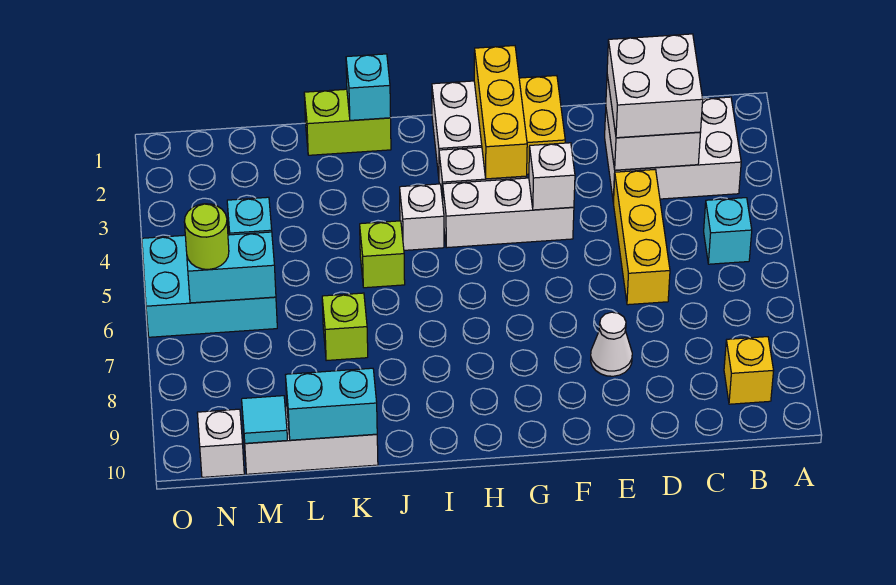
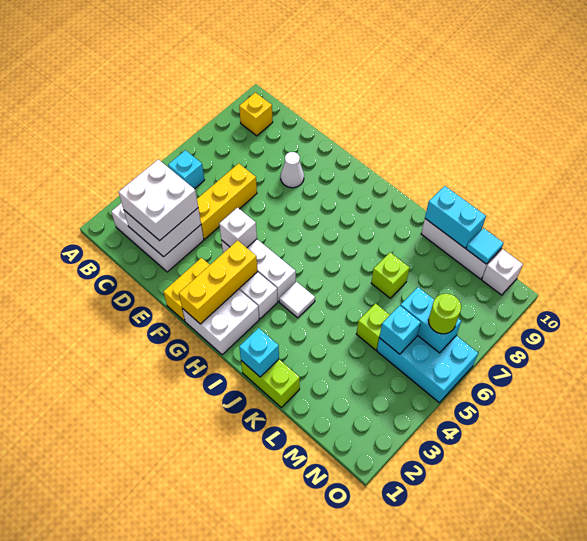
white 1x1 brick [400,184,444,250] -> white 1x1 tile [279,282,315,318]
lime 1x1 brick [360,221,405,288] -> lime 1x1 brick moved to [356,304,390,350]

